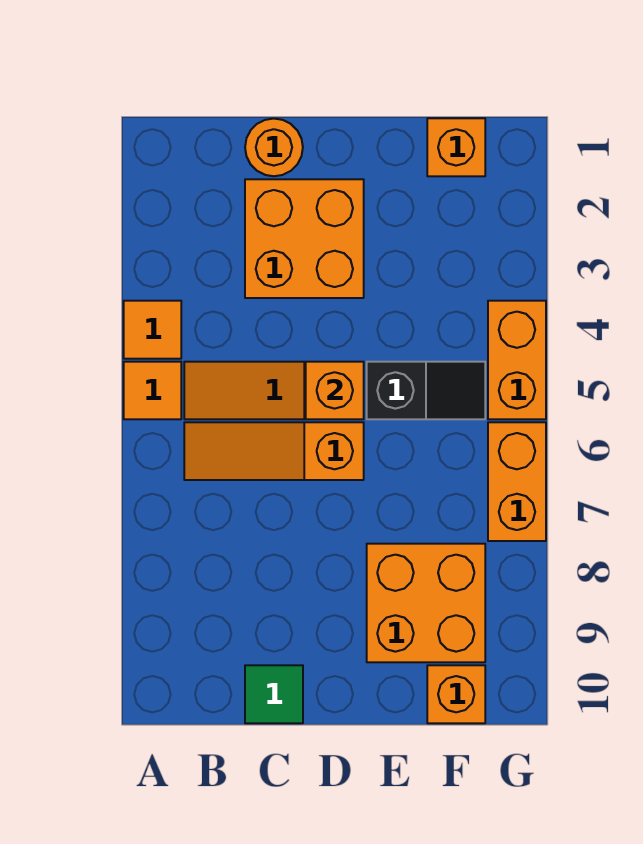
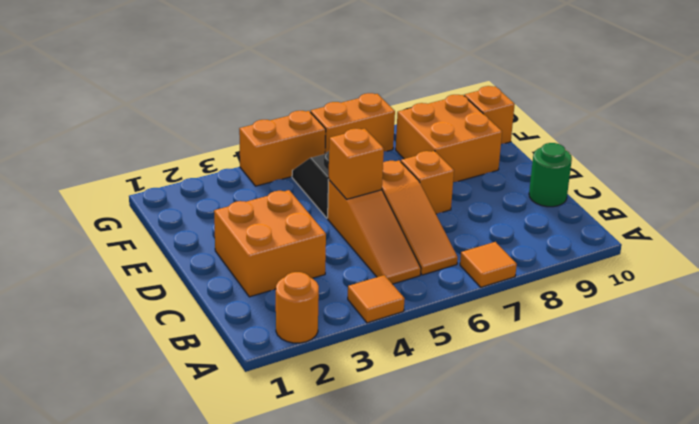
orange 1x1 tile [124,362,181,419] -> orange 1x1 tile moved to [460,242,517,287]
orange 1x1 round brick [245,119,303,176] -> orange 1x1 round brick moved to [276,272,319,343]
green 1x1 tile [245,665,303,723] -> green 1x1 round brick [529,143,572,207]
orange 1x1 brick [427,118,485,176] -> orange 1x1 brick moved to [401,151,454,214]

